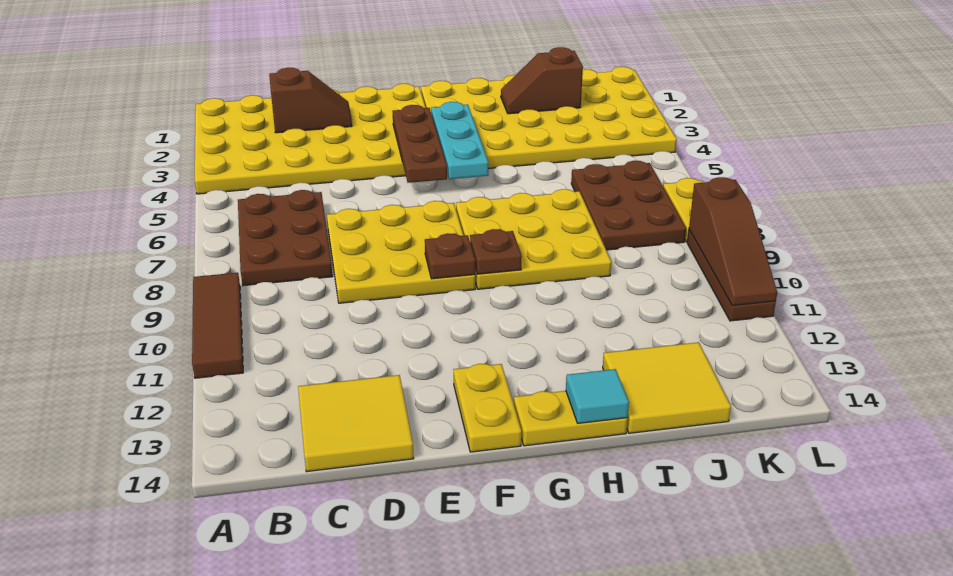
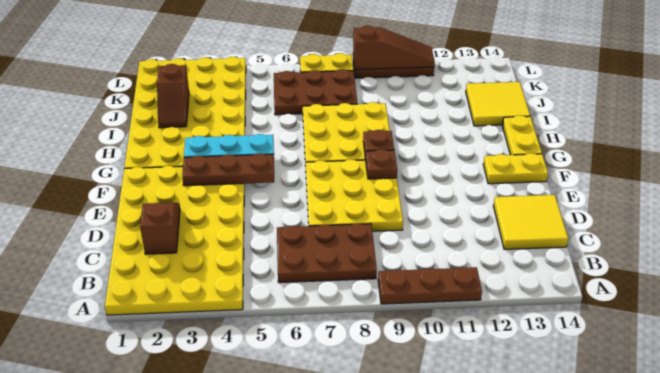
brown 1x3 tile [192,273,243,378] -> brown 1x3 plate [378,267,482,304]
cyan 1x1 tile [566,369,629,423] -> none

